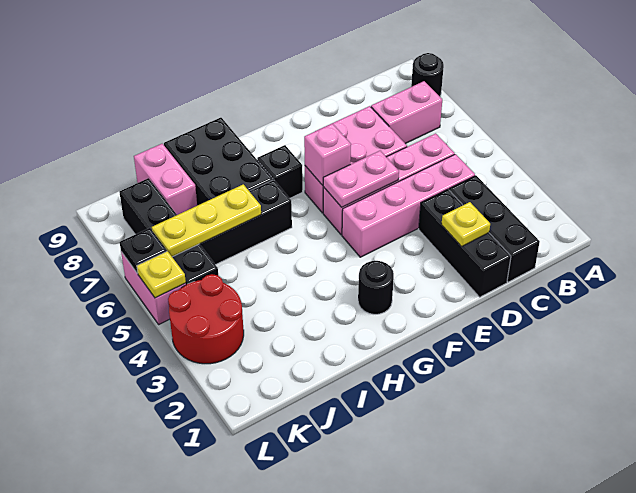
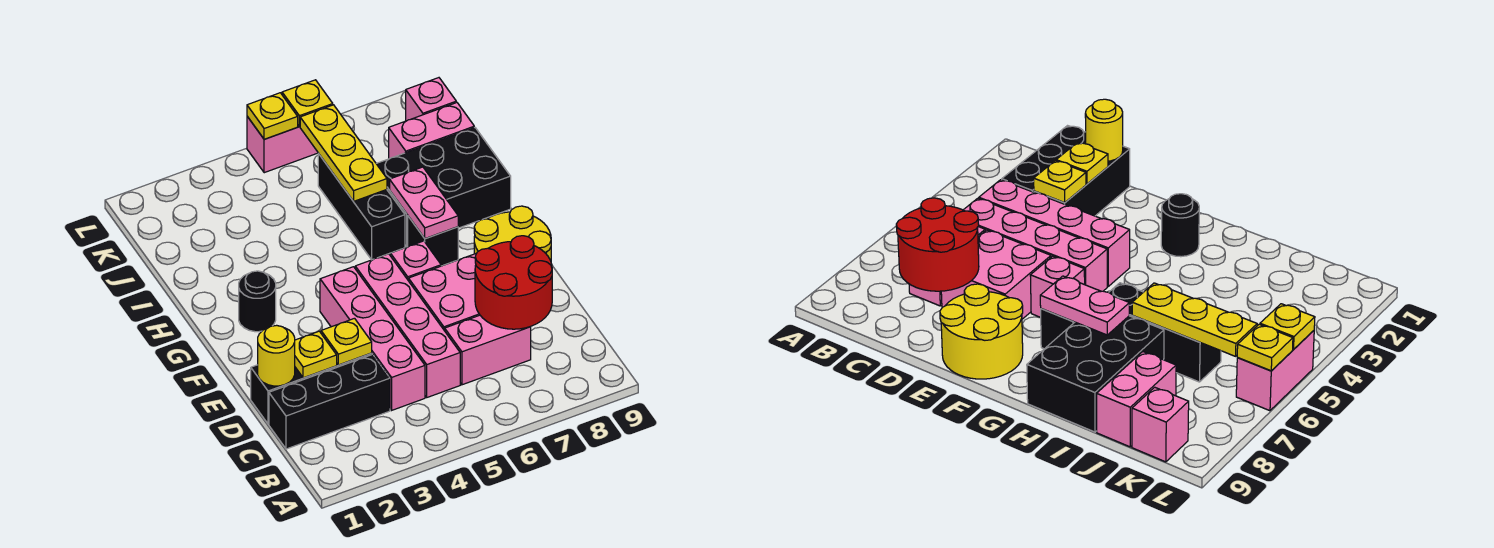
black 1x1 round brick [411,53,444,96] -> none
pink 1x2 brick [371,81,442,144] -> pink 1x2 brick turned to [445,315,531,385]
none -> yellow 1x1 round brick [258,325,295,386]
none -> yellow 1x1 plate [321,318,372,365]
pink 1x2 plate [323,151,399,207] -> pink 1x2 plate moved to [390,167,458,239]
none -> yellow 2x2 round brick [474,206,551,261]
pink 1x1 brick [304,123,351,185] -> pink 1x1 brick moved to [406,78,456,121]
red 2x2 round brick [168,274,244,364] -> red 2x2 round brick moved to [475,236,552,329]
black 1x4 brick [119,178,218,285] -> none
black 1x1 plate [120,228,167,273] -> yellow 1x1 plate [282,80,333,126]

